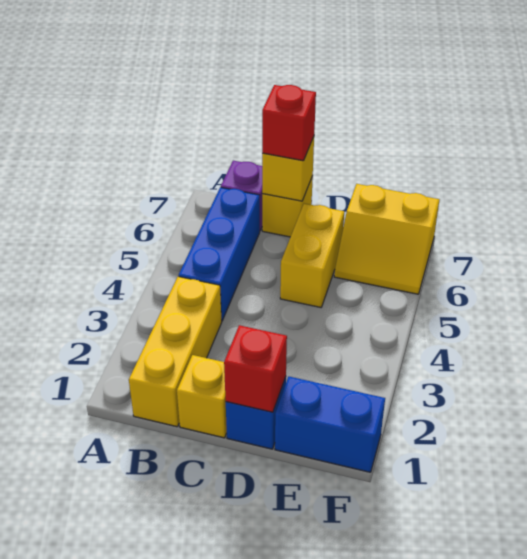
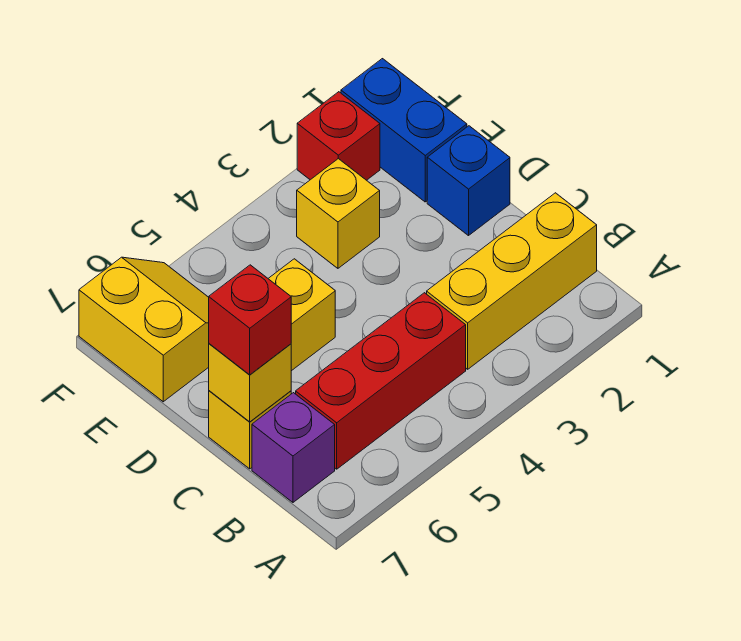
blue 1x3 brick [179,187,260,320] -> red 1x3 brick [296,293,466,469]
yellow 1x1 brick [177,355,227,438] -> yellow 1x1 brick moved to [297,159,380,268]
red 1x1 brick [224,325,287,412] -> red 1x1 brick moved to [297,92,380,180]

